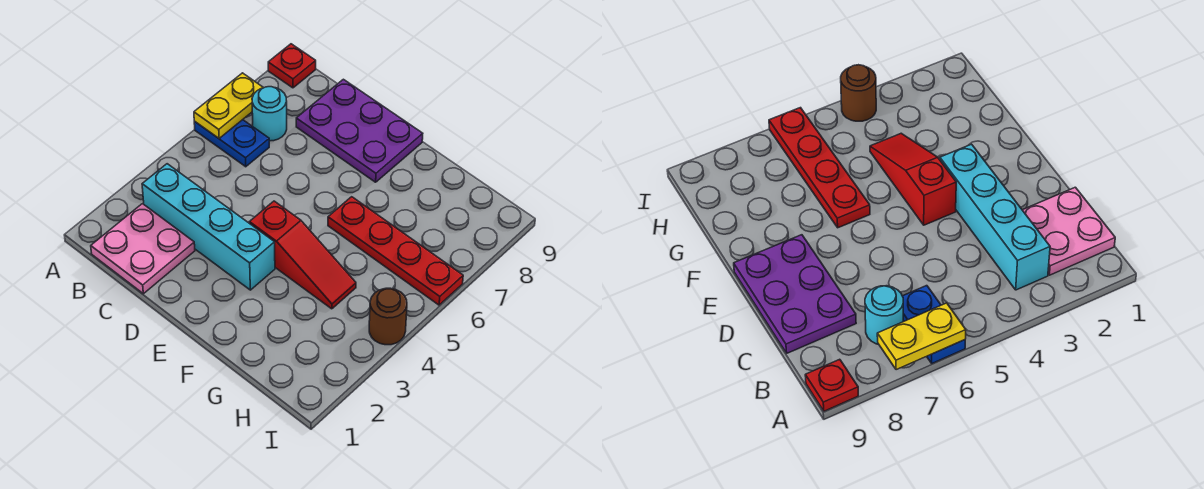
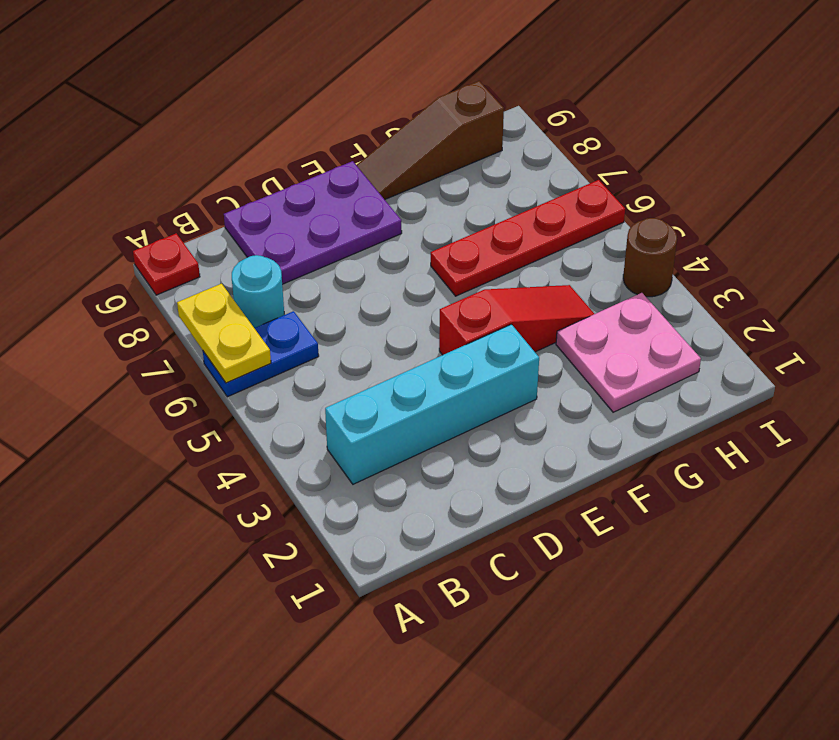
pink 2x2 plate [91,204,195,294] -> pink 2x2 plate moved to [556,293,701,412]
none -> brown 1x3 slope [357,81,504,200]

